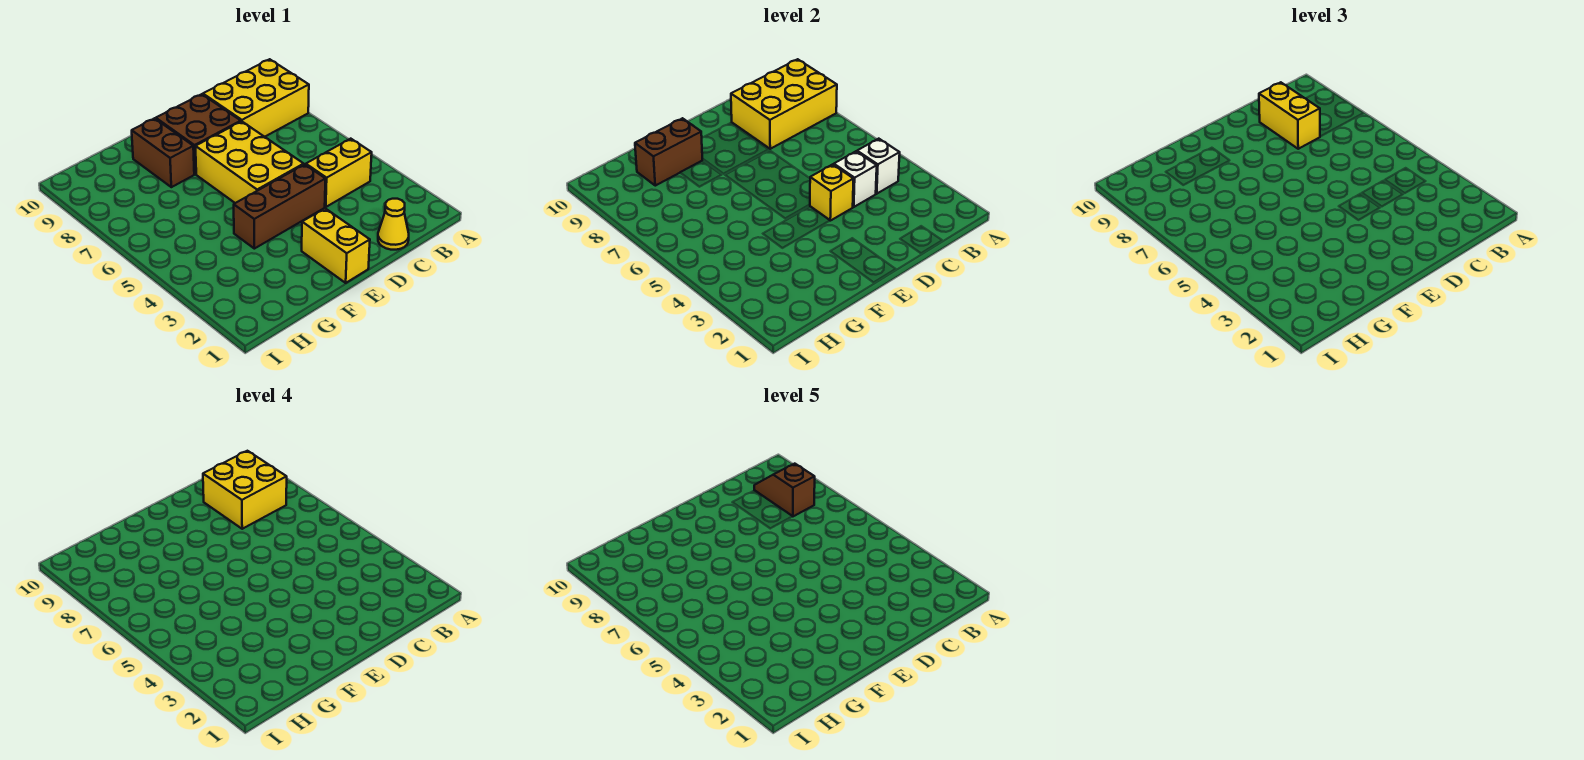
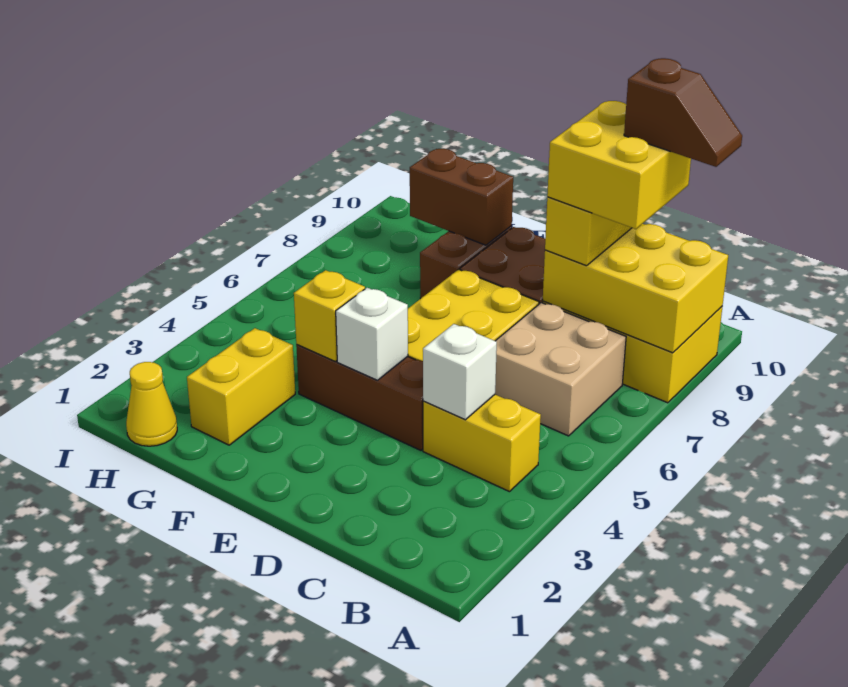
white 1x1 brick [857,139,900,194] -> white 1x1 brick moved to [336,288,408,380]
none -> tan 2x2 brick [495,303,626,436]
brown 1x2 slope [754,464,815,516] -> brown 1x2 slope turned to [624,58,742,167]
yellow 1x1 cone [378,199,409,250] -> yellow 1x1 cone moved to [126,362,177,446]
yellow 1x1 brick [810,164,853,221] -> yellow 1x1 brick moved to [294,270,365,361]
yellow 1x2 brick [302,208,370,283] -> yellow 1x2 brick moved to [187,328,295,445]

